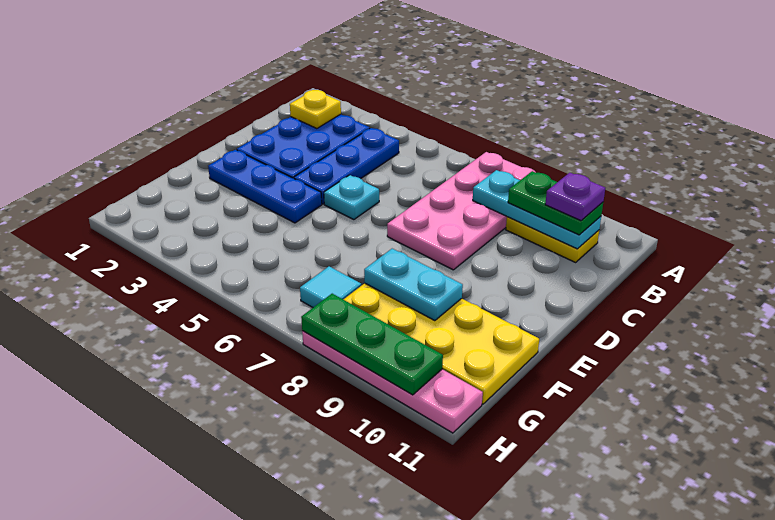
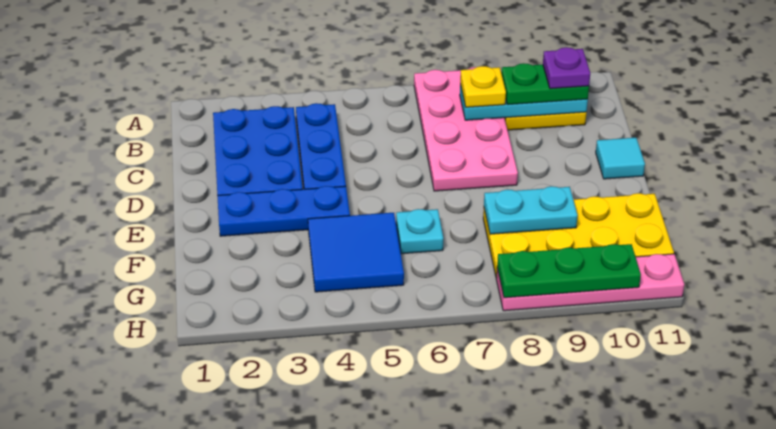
yellow 1x1 plate [290,90,341,129] -> yellow 1x1 plate moved to [460,66,506,107]
cyan 1x1 plate [324,175,379,220] -> cyan 1x1 plate moved to [396,209,443,254]
none -> blue 2x2 tile [308,213,404,292]
cyan 1x1 tile [300,266,361,307] -> cyan 1x1 tile moved to [596,138,645,179]

